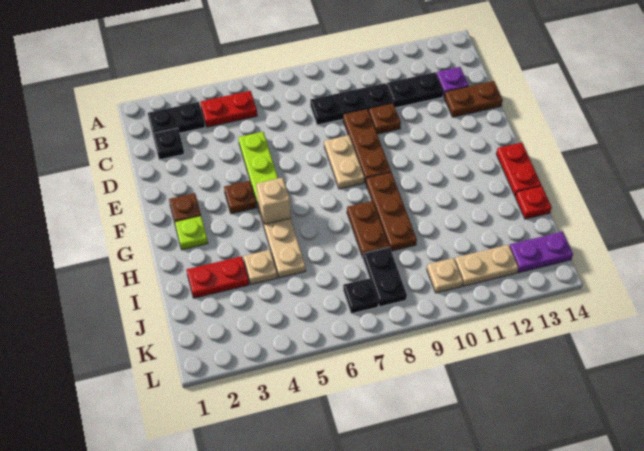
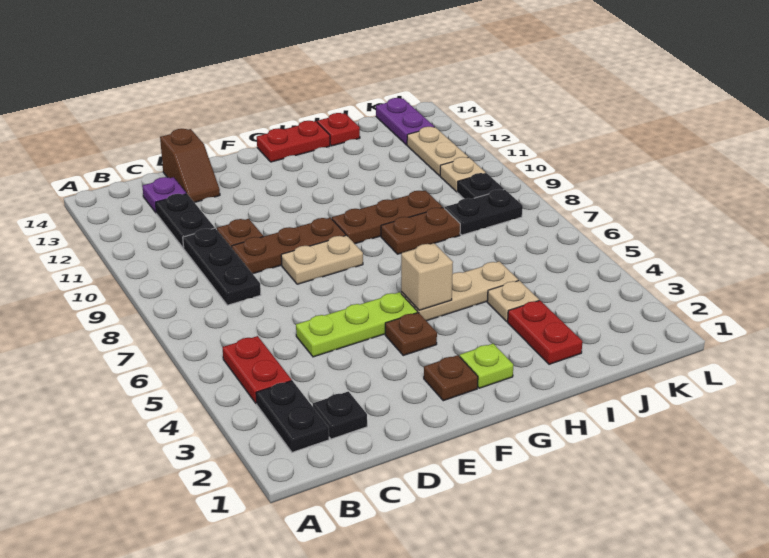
brown 1x2 plate [444,81,503,117] -> brown 1x2 slope [160,129,220,203]
black 1x1 plate [343,278,378,314] -> black 1x1 plate moved to [457,173,504,199]

